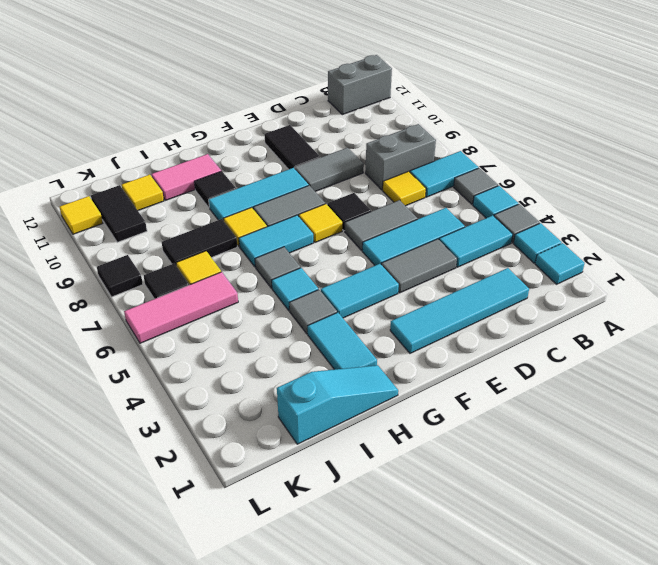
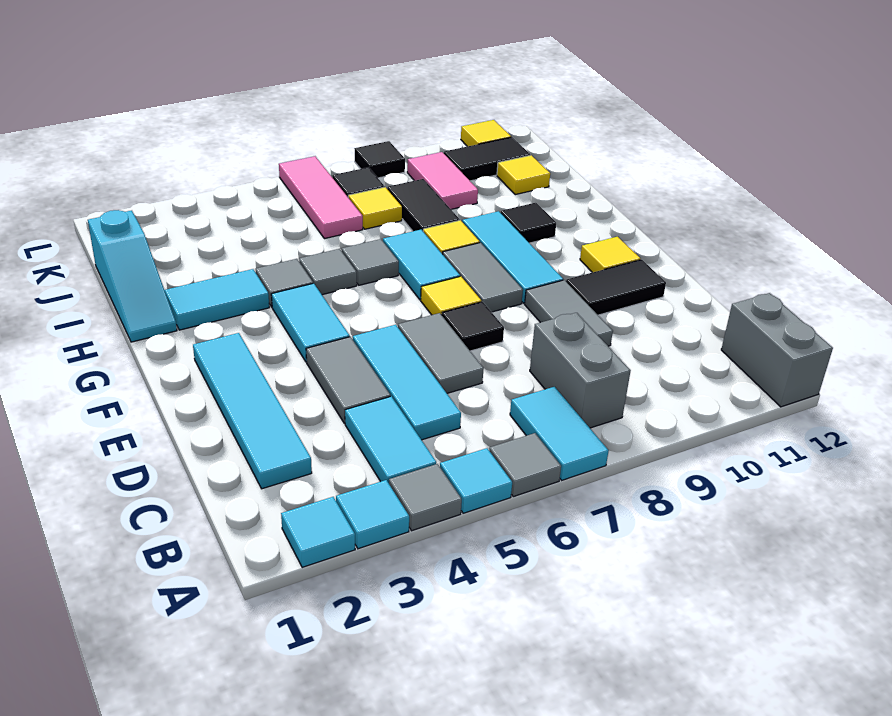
yellow 1x1 tile [383,171,426,206] -> yellow 1x1 tile moved to [580,237,641,273]
cyan 1x1 tile [272,268,318,311] -> grey 1x1 tile [299,249,357,295]
pink 1x2 tile [151,154,221,200] -> pink 1x2 tile moved to [407,152,478,209]

